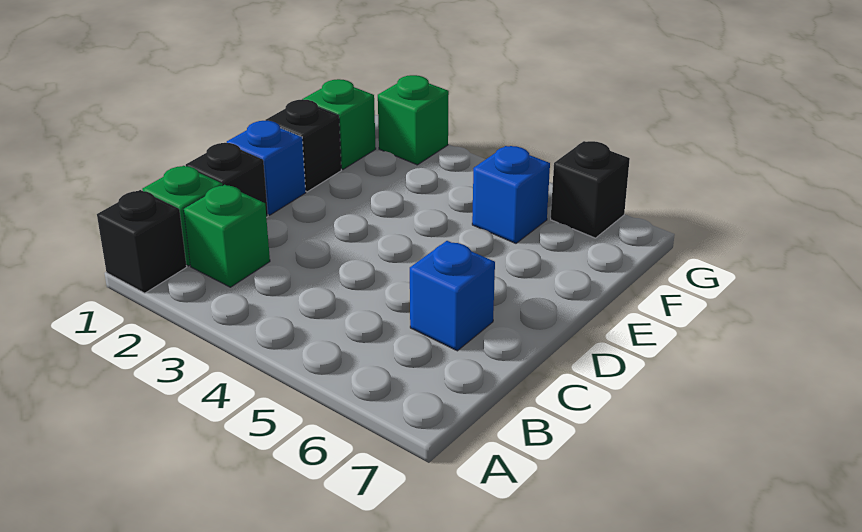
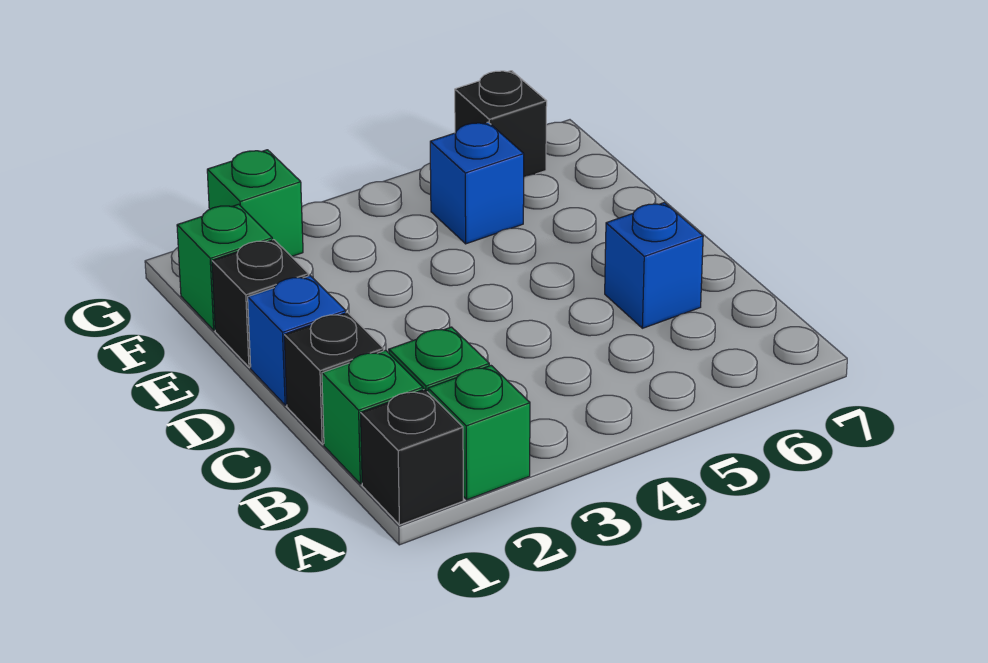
none -> green 1x1 brick [428,366,530,500]

